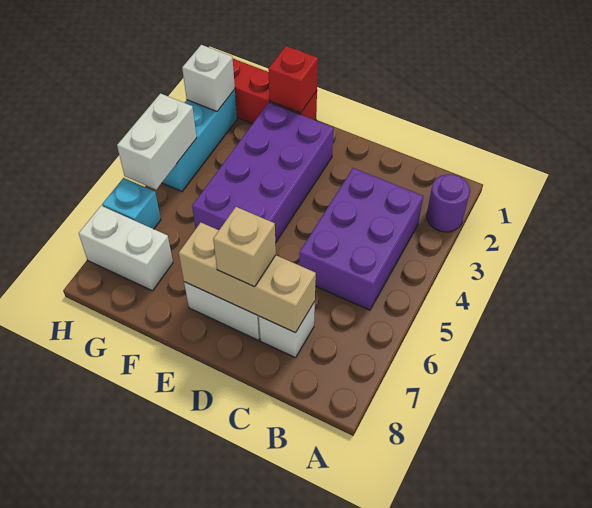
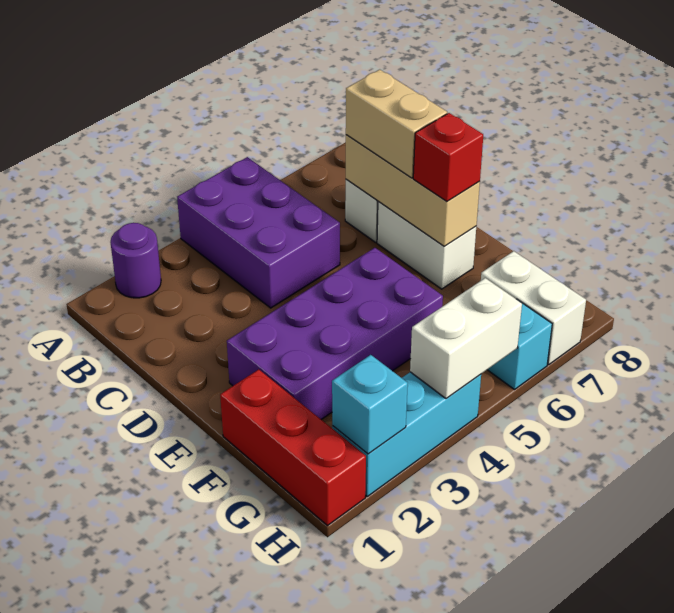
purple 2x3 brick [299,168,423,310] -> purple 2x3 brick turned to [177,157,340,308]
tan 1x1 brick [213,207,276,287] -> tan 1x2 brick [346,70,447,178]
red 1x1 brick [268,46,318,113] -> red 1x1 brick moved to [413,113,483,201]
white 1x1 brick [182,45,235,111] -> cyan 1x1 brick [332,355,408,454]

